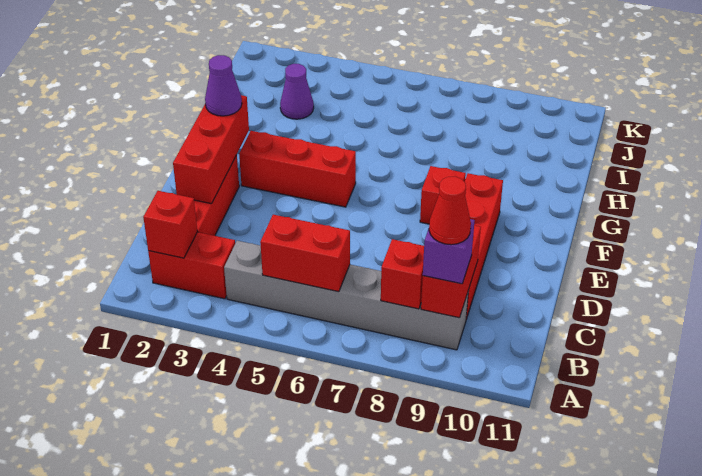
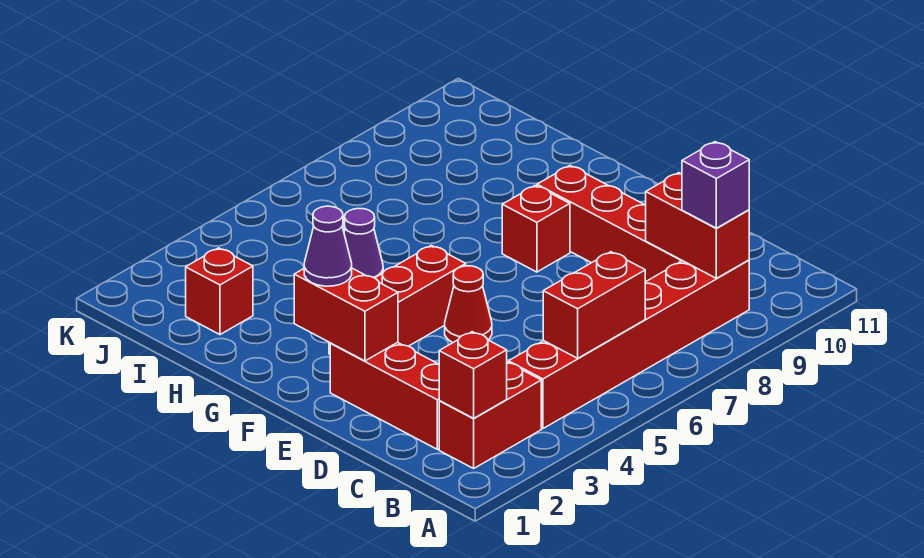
grey 1x6 brick [224,241,469,350] -> red 1x6 brick [509,260,749,429]
red 1x1 brick [381,239,424,309] -> red 1x1 brick moved to [186,248,253,335]
red 1x1 cone [429,177,471,245] -> red 1x1 cone moved to [445,266,492,343]
red 1x3 brick [173,95,249,204] -> red 1x2 brick [294,268,398,361]
purple 1x1 cone [280,64,314,119] -> purple 1x1 cone moved to [344,208,383,278]

